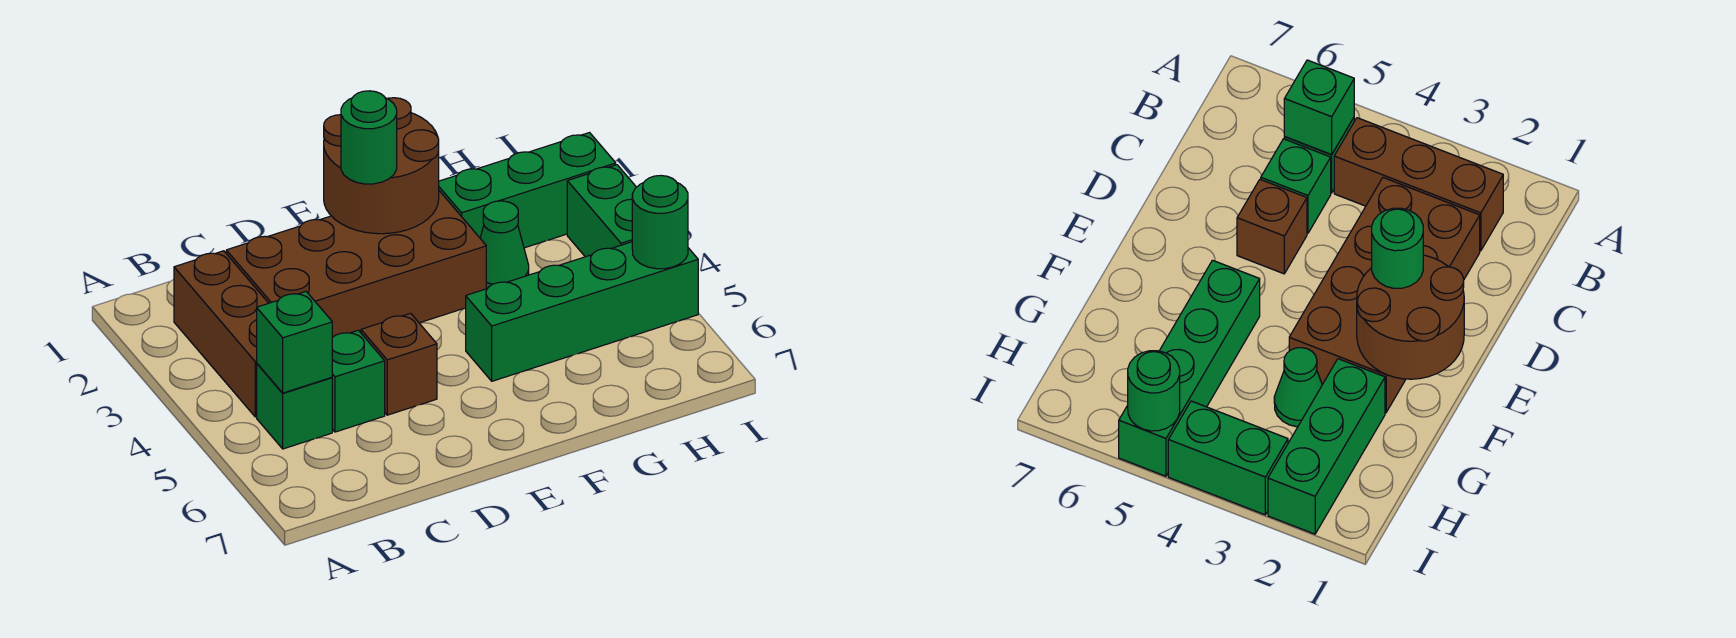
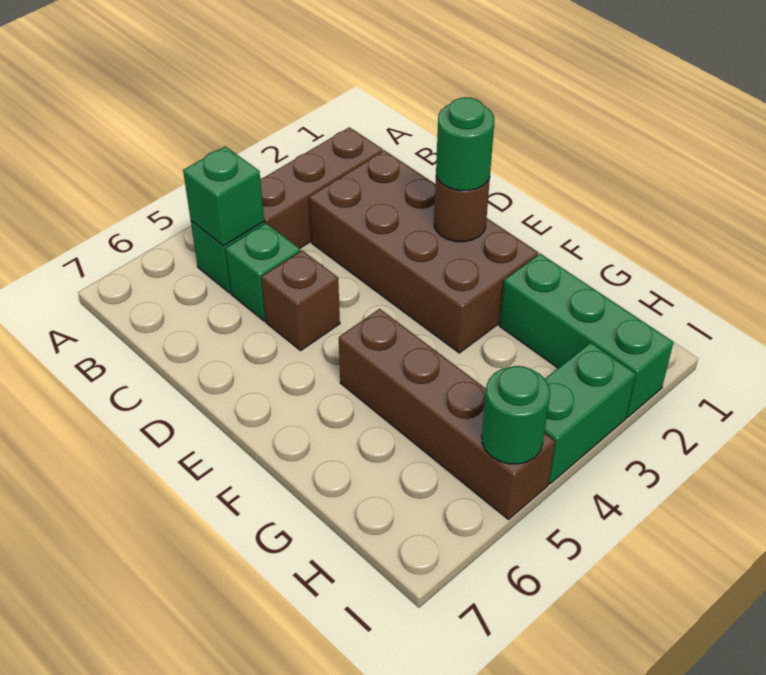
brown 2x2 round brick [324,98,439,234] -> brown 1x1 round brick [434,177,490,242]
green 1x4 brick [466,242,698,381] -> brown 1x4 brick [339,309,555,519]
green 1x1 cone [480,201,529,289] -> none

